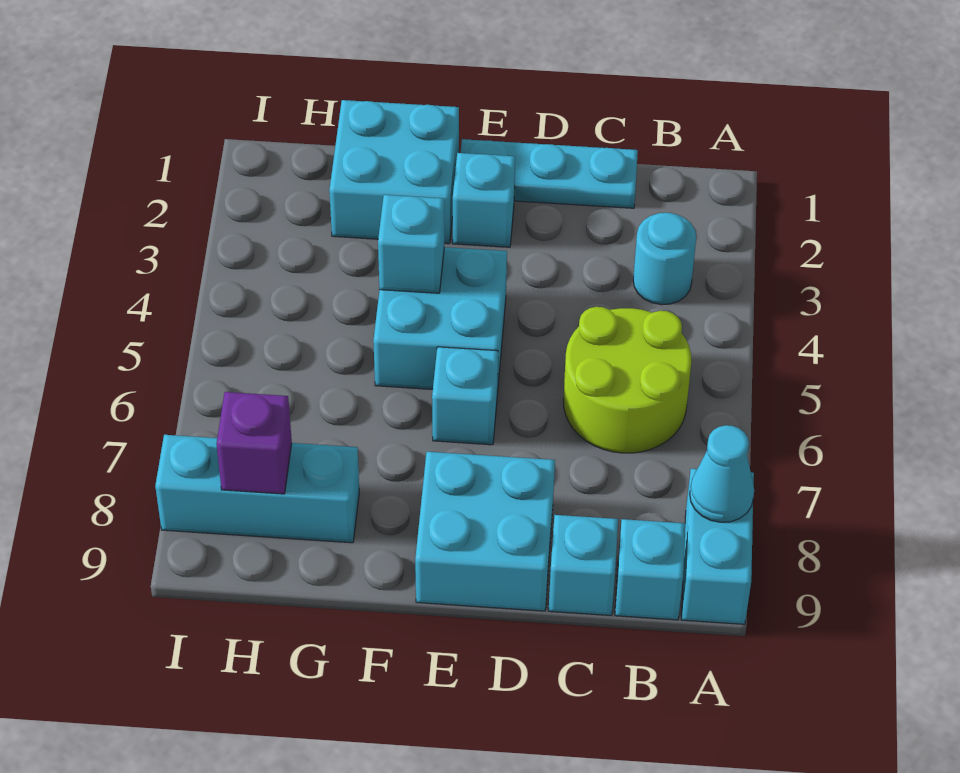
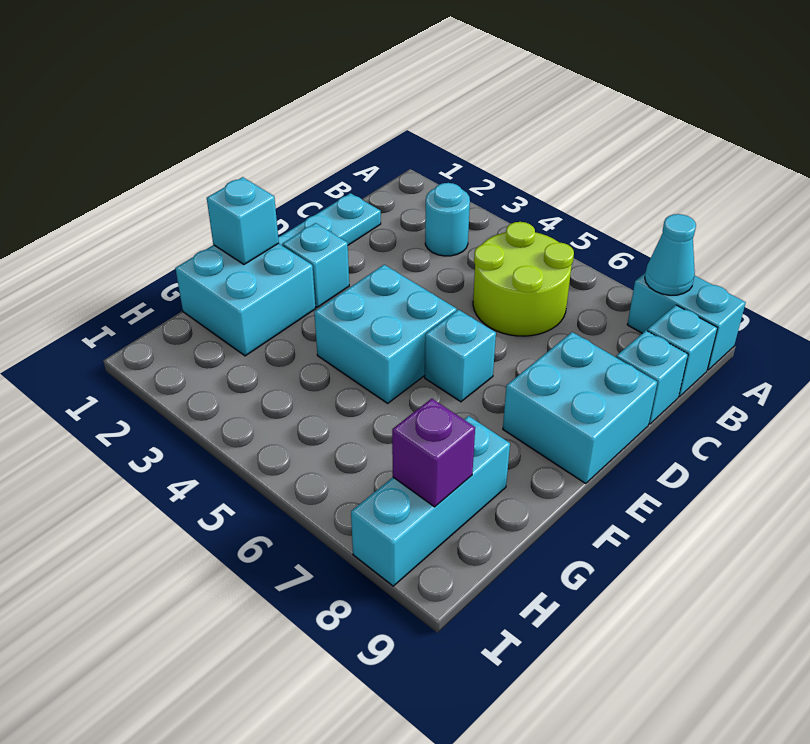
cyan 1x1 brick [378,195,444,293] -> cyan 1x1 brick moved to [207,177,279,264]

